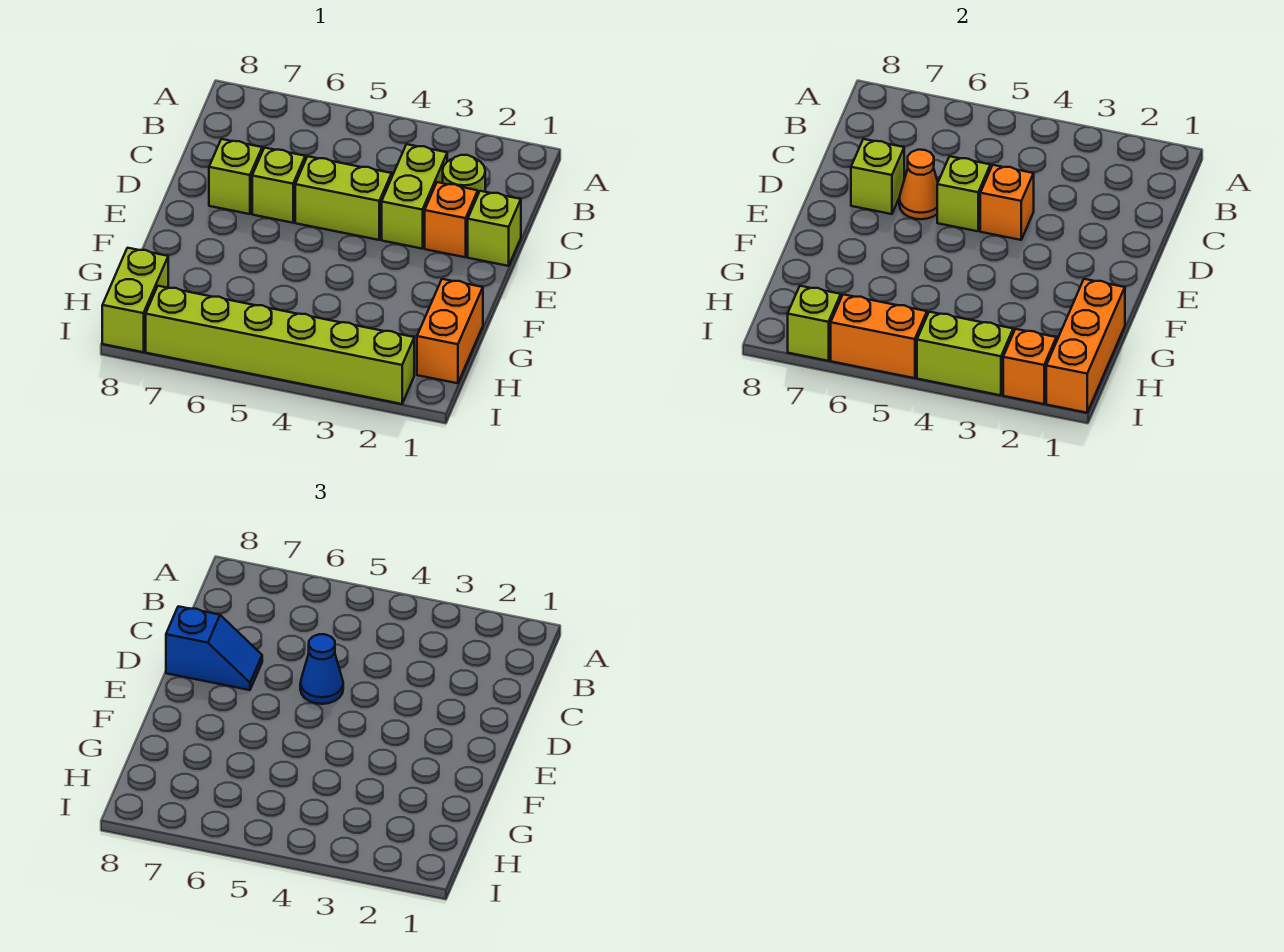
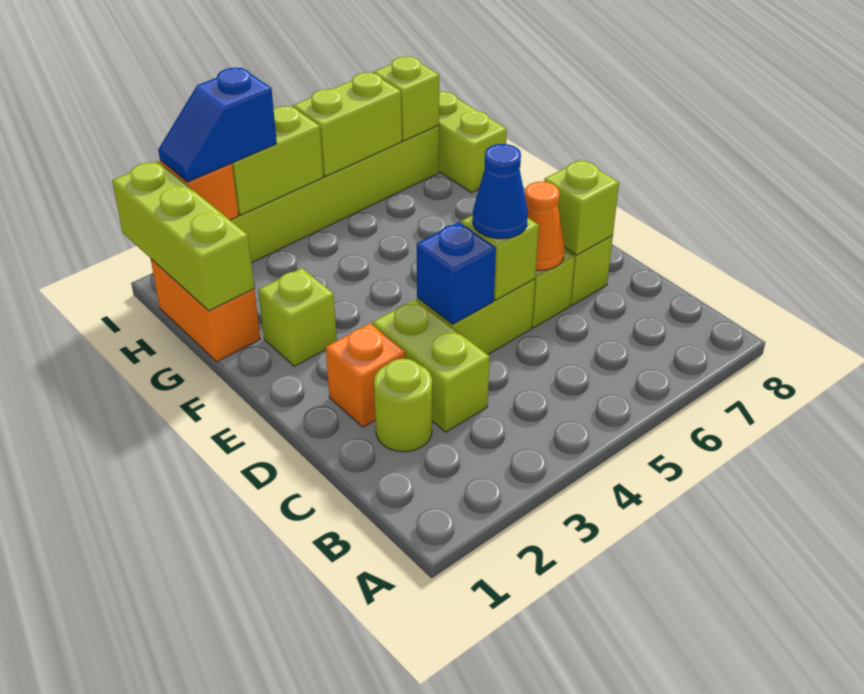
lime 1x1 brick [468,191,521,266] -> lime 1x1 brick moved to [258,268,337,366]
orange 1x1 brick [980,165,1034,240] -> blue 1x1 brick [417,222,496,324]
blue 1x2 slope [166,606,262,690] -> blue 1x2 slope moved to [158,68,277,182]
orange 1x3 brick [1046,279,1125,413] -> lime 1x3 brick [112,161,254,311]
orange 1x2 brick [831,294,927,378] -> lime 1x2 brick [293,72,402,177]

